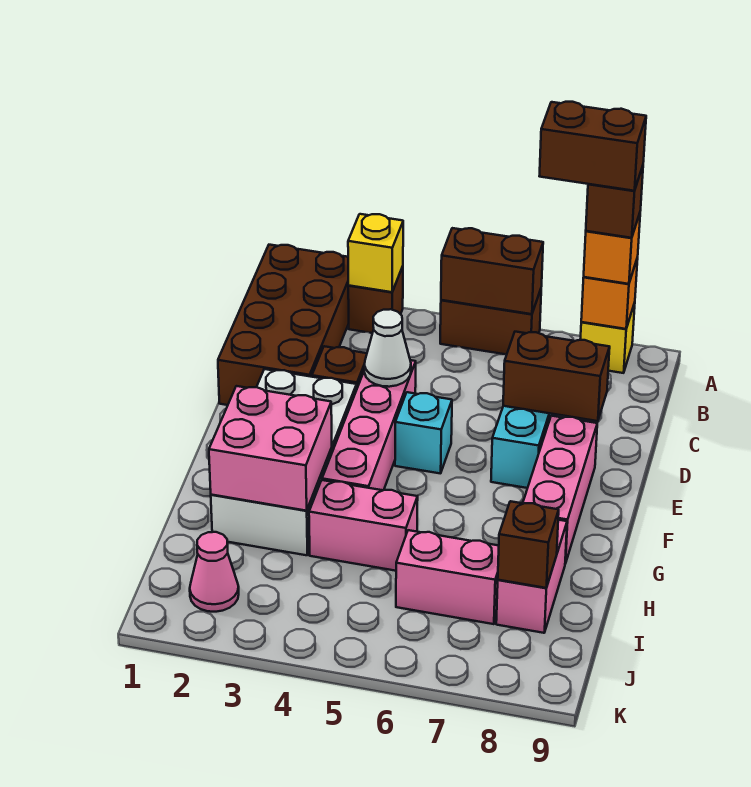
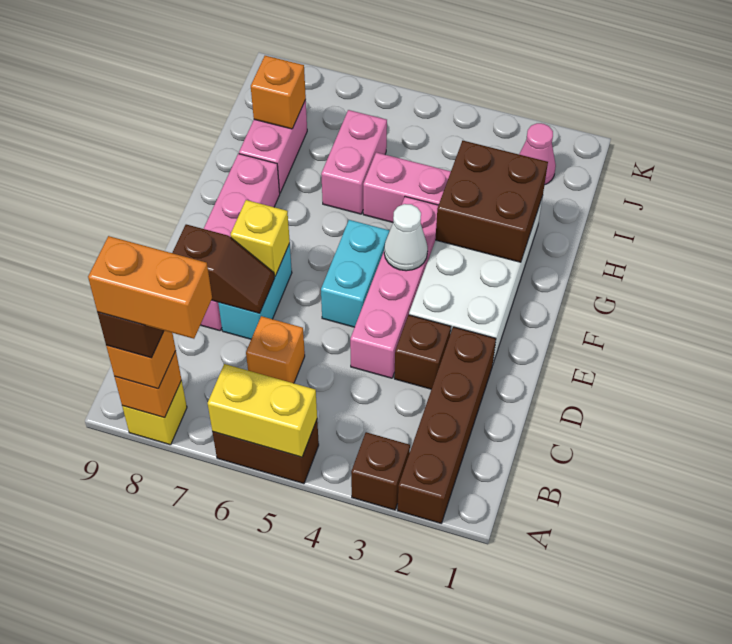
brown 2x4 brick [218,245,349,405] -> brown 1x4 brick [397,327,496,523]
yellow 1x1 brick [348,214,403,292] -> yellow 1x1 brick moved to [231,200,290,276]
brown 1x2 brick [441,228,543,314] -> yellow 1x2 brick [208,364,317,457]
brown 1x2 brick [540,102,646,191] -> orange 1x2 brick [88,236,212,339]
none -> orange 1x1 brick [246,316,305,383]
white 1x1 cone [364,309,411,387] -> white 1x1 cone moved to [384,204,428,271]
brown 1x2 brick [503,332,610,421] -> brown 1x2 slope [172,224,275,313]
cyan 1x1 brick [395,392,452,474] -> cyan 1x2 brick [321,220,390,327]
pink 1x3 brick [523,416,597,564] -> pink 1x4 brick [201,154,280,331]
pink 2x2 brick [209,386,332,511] -> brown 2x2 brick [435,141,548,262]
pink 1x2 brick [396,530,499,624] -> pink 1x2 brick turned to [321,110,387,214]
brown 1x1 brick [498,501,559,588] -> orange 1x1 brick [251,56,306,129]

